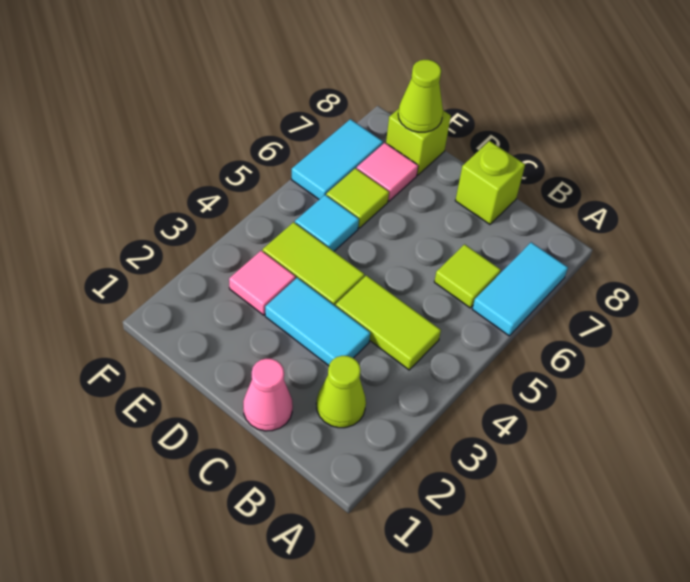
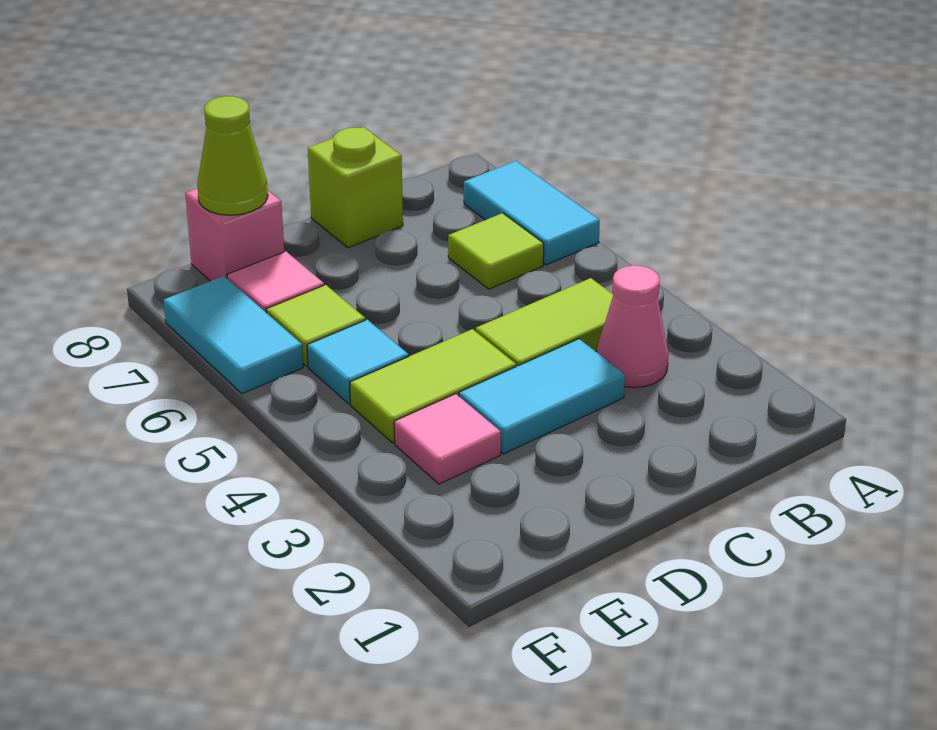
lime 1x1 cone [316,356,366,428] -> none
pink 1x1 cone [243,359,293,431] -> pink 1x1 cone moved to [597,265,669,388]
lime 1x1 brick [386,109,451,175] -> pink 1x1 brick [185,188,284,281]

